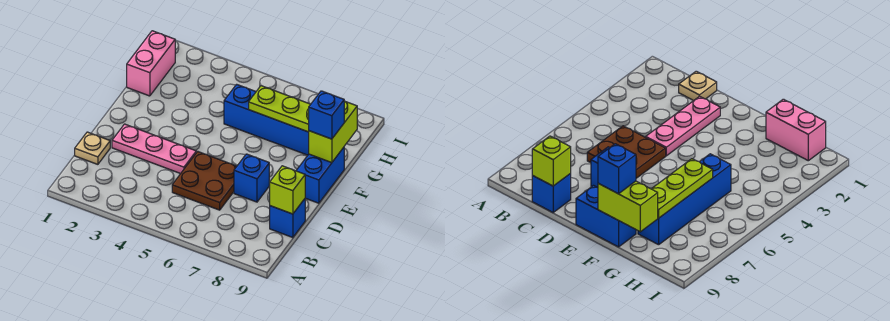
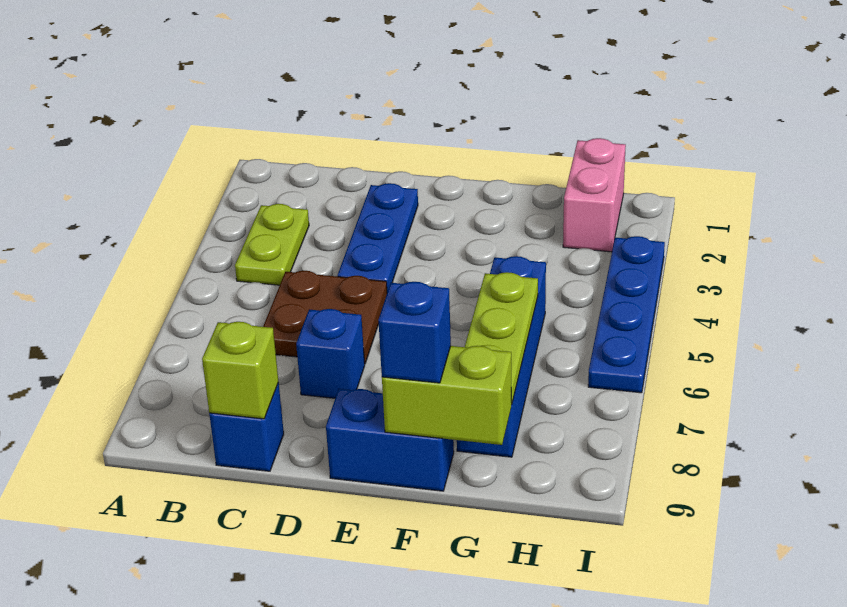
none -> lime 1x2 plate [235,204,309,285]
tan 1x1 plate [75,132,110,164] -> none
pink 1x3 plate [112,124,196,174] -> blue 1x3 plate [338,183,418,293]
pink 1x2 brick [127,31,175,96] -> pink 1x2 brick turned to [563,138,626,252]
none -> blue 1x4 plate [588,236,665,393]

